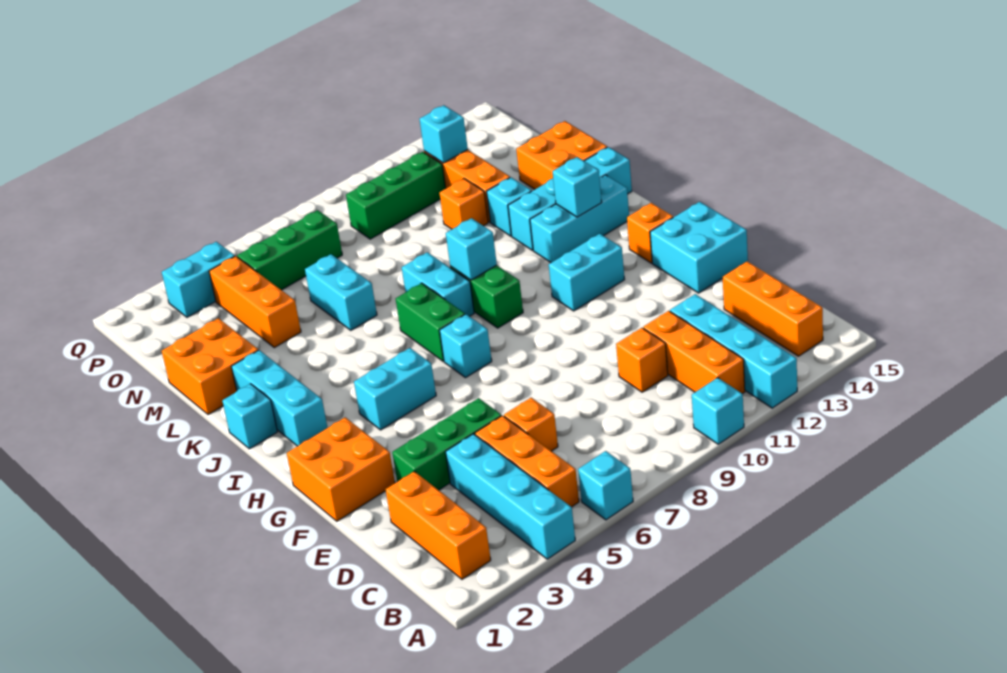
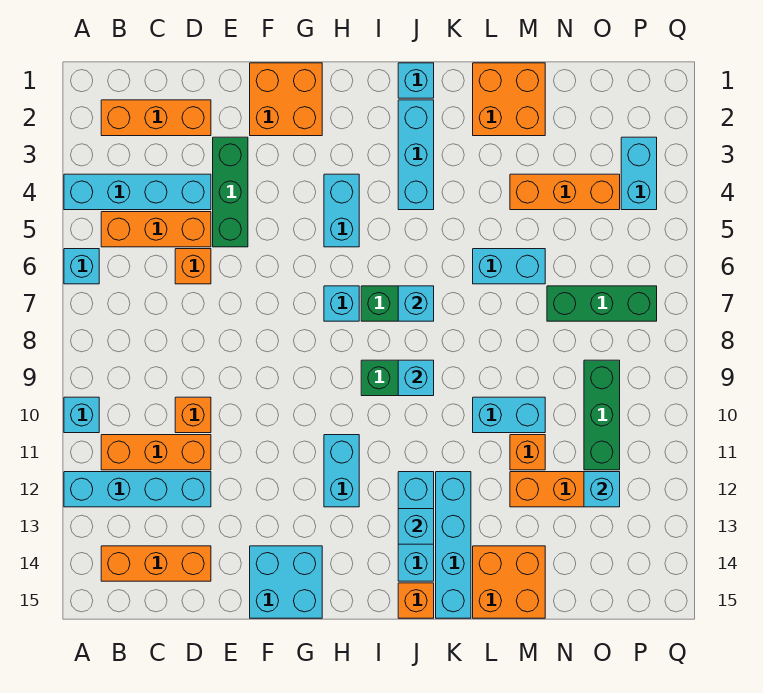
orange 1x1 brick [627,203,673,263] -> orange 1x1 brick moved to [398,583,434,618]
cyan 1x3 brick [231,350,327,446] -> cyan 1x3 brick turned to [398,100,434,210]
cyan 1x2 brick [402,252,474,316] -> cyan 1x2 brick moved to [473,397,545,433]
cyan 1x1 brick [487,177,532,236] -> cyan 1x1 brick moved to [398,286,434,321]
green 1x3 brick [237,210,342,290] -> green 1x3 brick turned to [547,286,657,321]

